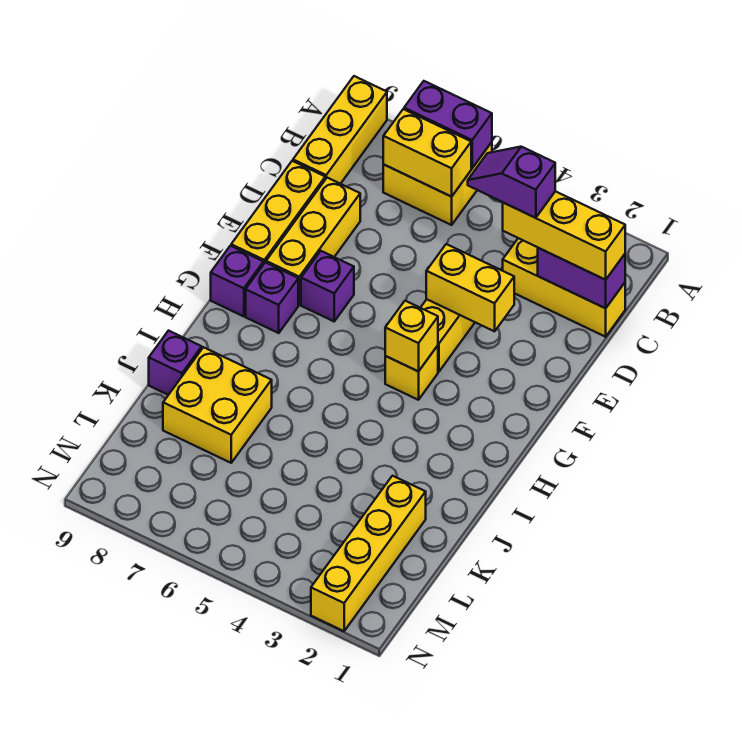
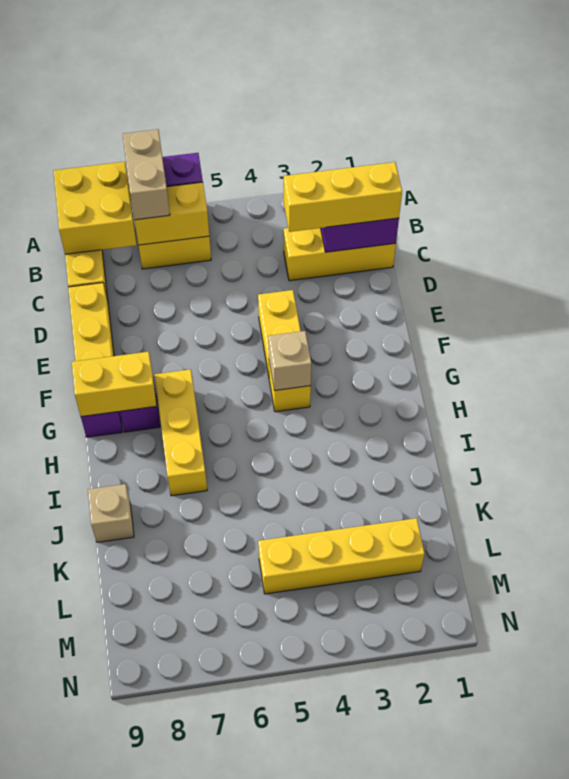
none -> tan 1x2 brick [123,129,170,220]
purple 1x2 slope [468,147,555,218] -> none
yellow 1x3 brick [266,178,360,305] -> yellow 1x3 brick moved to [155,369,207,496]
yellow 1x2 brick [426,244,514,331] -> yellow 1x2 brick moved to [72,352,157,417]
purple 1x1 brick [301,251,354,321] -> none
yellow 1x1 brick [385,301,438,372] -> tan 1x1 brick [269,331,311,391]
yellow 2x2 brick [163,347,272,463] -> yellow 2x2 brick moved to [53,162,136,254]
purple 1x1 brick [149,331,202,395] -> tan 1x1 brick [88,484,134,542]
yellow 1x4 brick [311,476,426,631] -> yellow 1x4 brick turned to [258,518,425,594]

